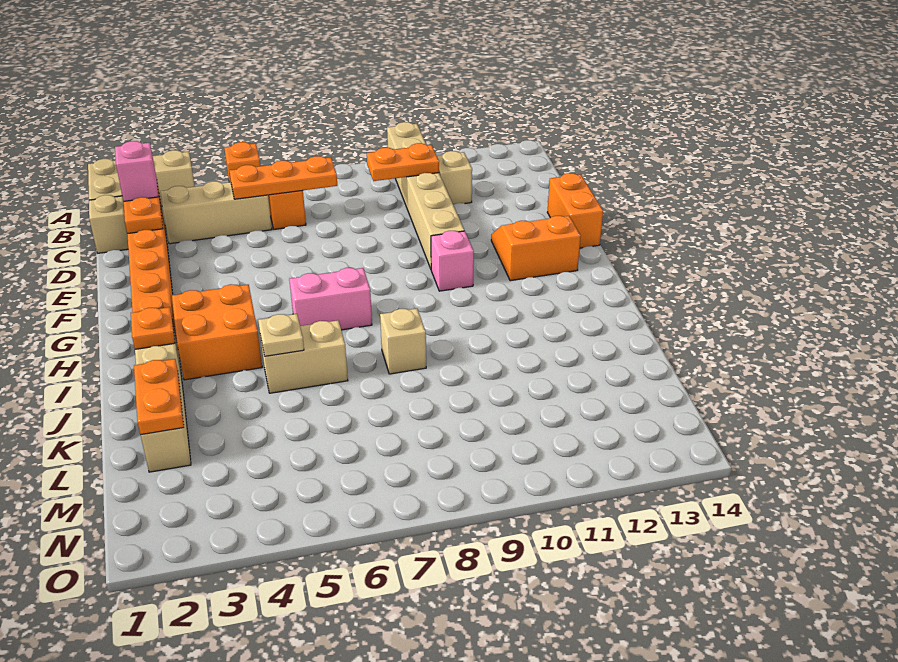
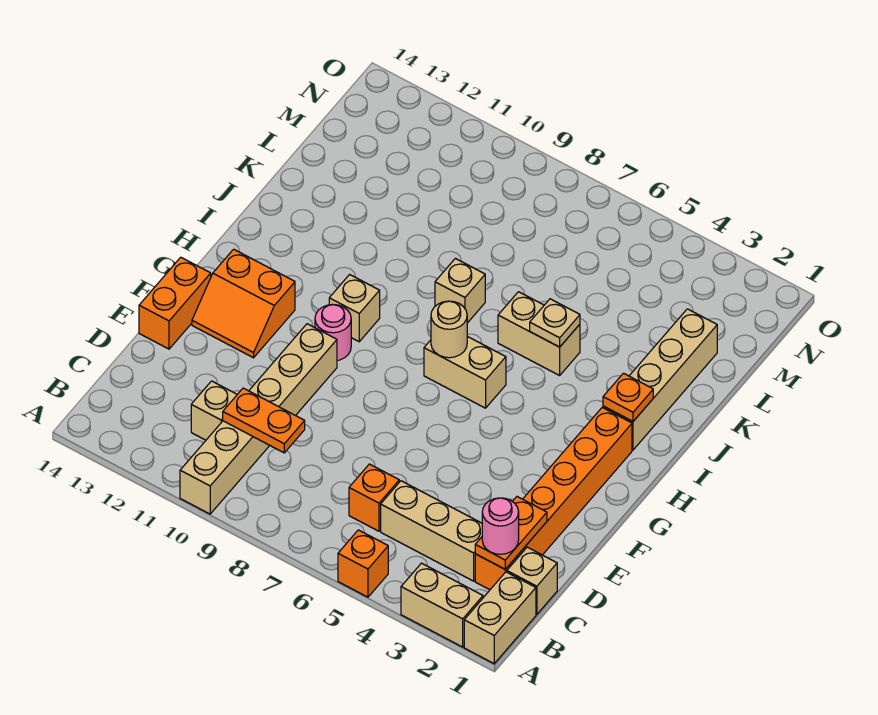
pink 1x1 brick [115,141,159,201] -> pink 1x1 round brick [482,498,519,554]
orange 1x3 plate [229,156,337,199] -> none
pink 1x1 brick [431,231,474,291] -> pink 1x1 round brick [315,305,351,360]
orange 2x2 brick [172,284,262,380] -> none
pink 1x2 brick [289,267,372,330] -> tan 1x2 brick [424,336,506,408]
none -> tan 1x1 round brick [431,301,467,358]
none -> tan 1x1 brick [329,275,380,342]
orange 1x2 plate [134,359,184,435] -> none

